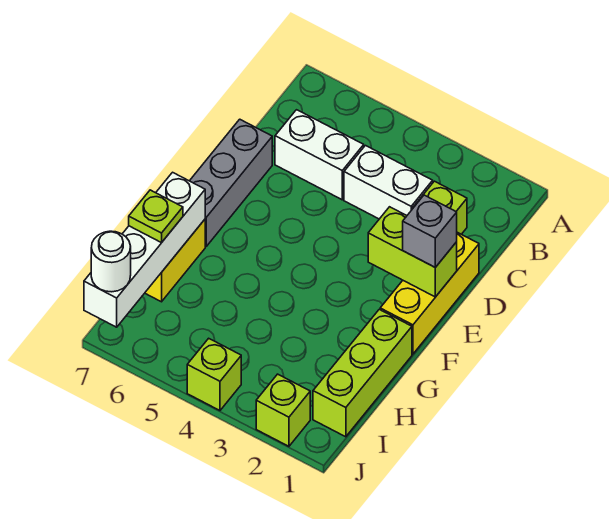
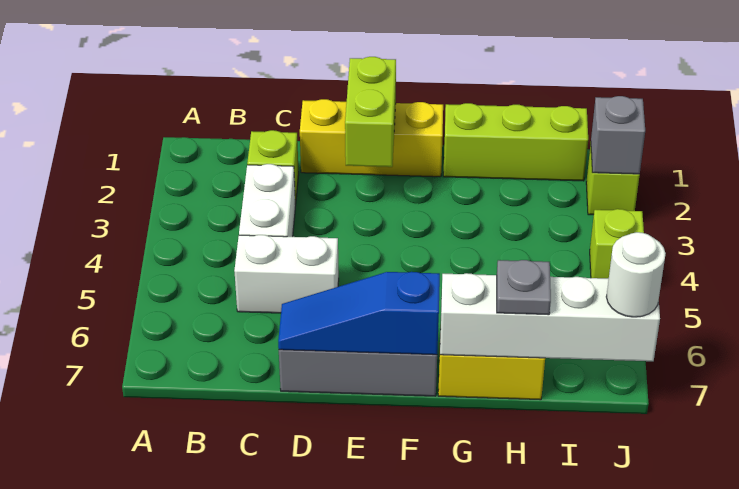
white 1x2 brick [275,110,364,200] -> white 1x2 brick turned to [234,235,339,313]
none -> blue 1x3 slope [278,272,440,355]
grey 1x1 brick [403,195,457,267] -> grey 1x1 brick moved to [591,96,645,174]
lime 1x1 plate [129,190,183,243] -> grey 1x1 plate [497,260,551,315]

